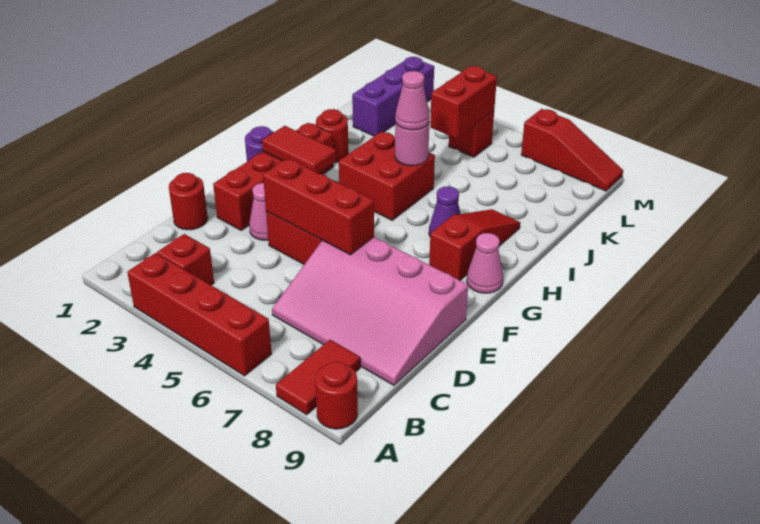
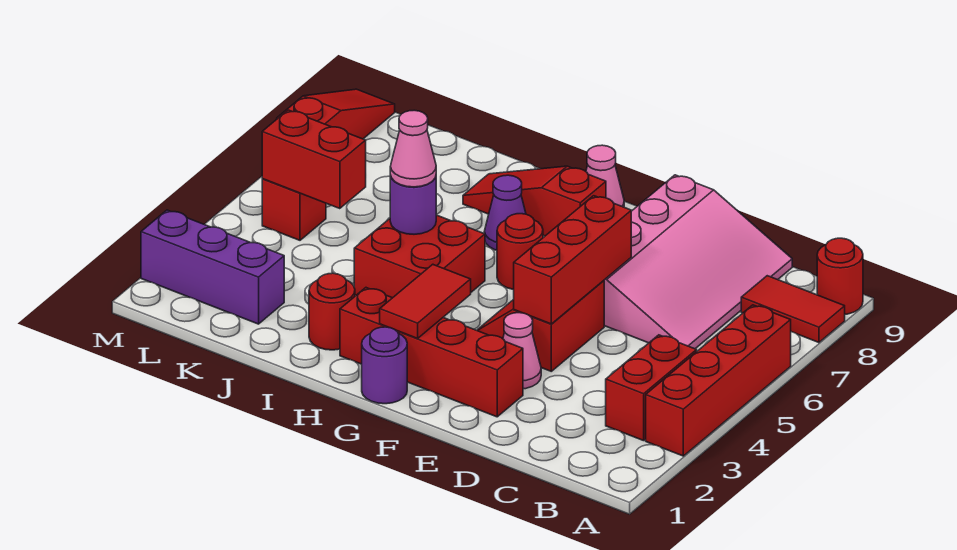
red 1x1 brick [157,234,214,285] -> red 1x2 brick [606,335,697,441]
red 1x1 round brick [169,173,208,230] -> red 1x1 round brick moved to [497,214,543,290]
pink 1x1 round brick [395,122,429,166] -> purple 1x1 round brick [390,175,436,234]

